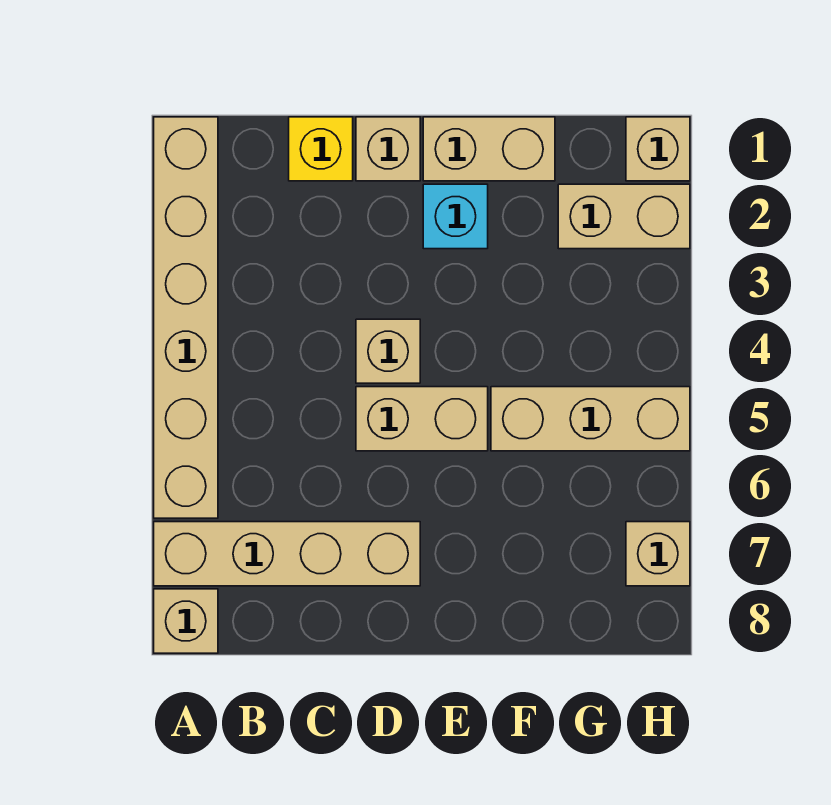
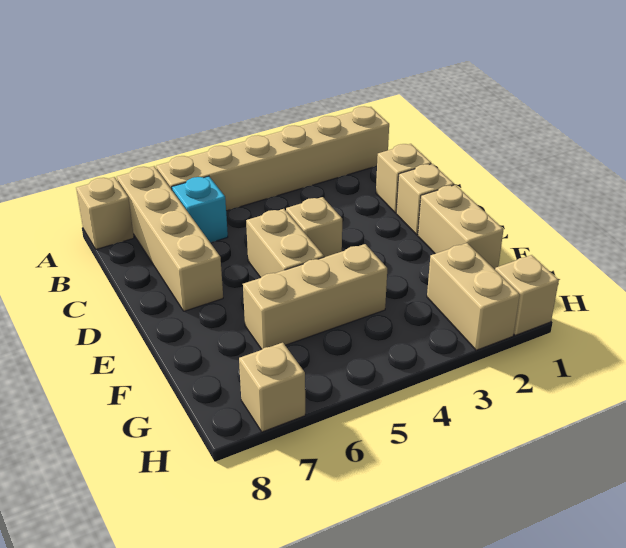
yellow 1x1 brick [289,117,353,181] -> tan 1x1 brick [376,144,431,213]
cyan 1x1 brick [423,184,488,249] -> cyan 1x1 brick moved to [172,176,228,243]
tan 1x3 brick [491,387,690,451] -> tan 1x3 brick turned to [243,244,387,349]

